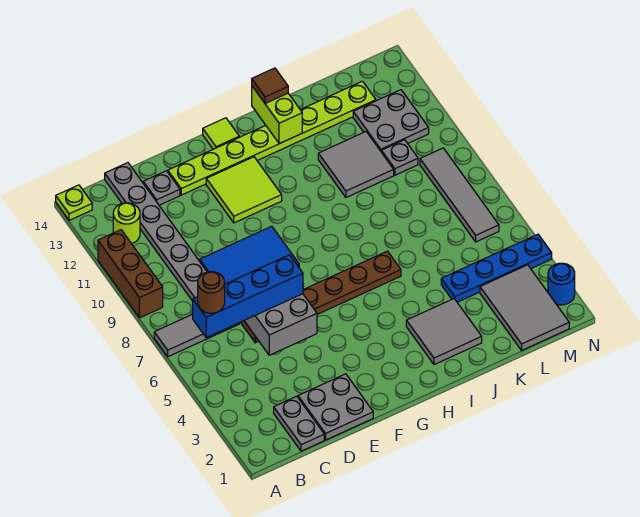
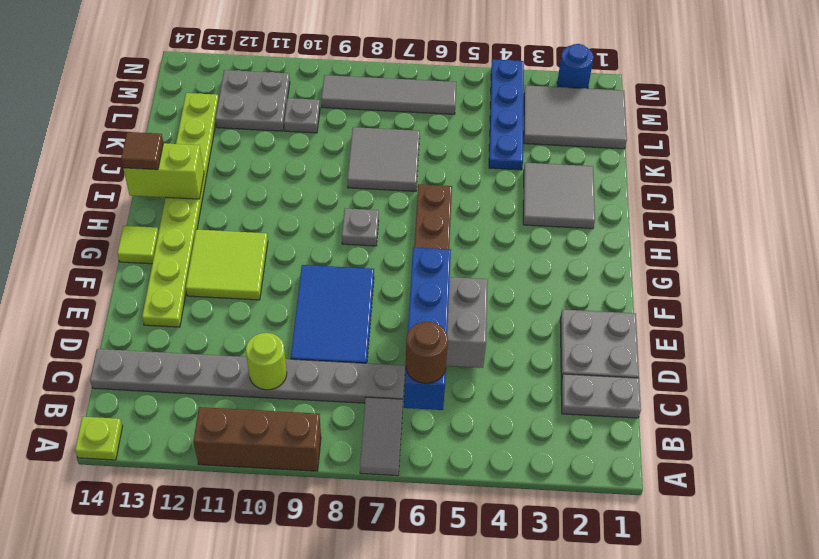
lime 1x1 round brick [113,203,140,244] -> lime 1x1 round brick moved to [246,333,287,390]
grey 1x1 plate [143,171,180,205] -> grey 1x1 plate moved to [342,208,379,246]
grey 2x2 tile [318,132,394,198] -> grey 2x2 tile moved to [347,127,420,191]

